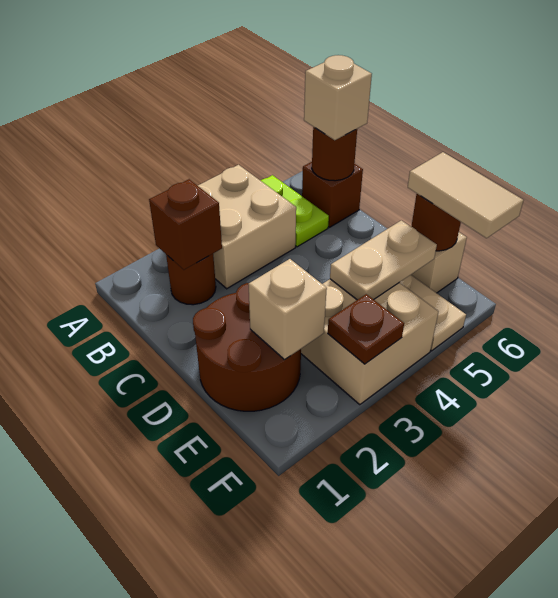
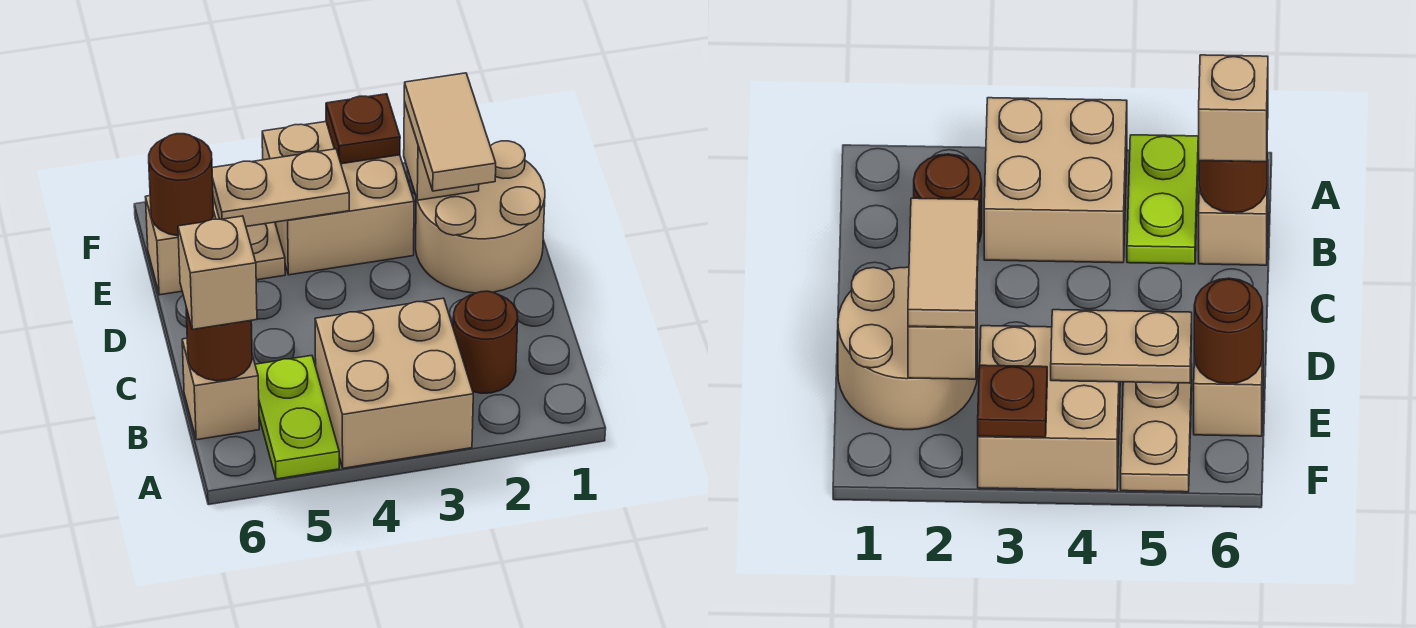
brown 1x1 brick [149,179,222,270] -> none
brown 1x1 brick [302,162,363,227] -> tan 1x1 brick [182,338,259,440]
brown 2x2 round brick [193,283,301,411] -> tan 2x2 round brick [416,141,545,293]
tan 1x2 tile [408,152,524,238] -> tan 1x2 tile moved to [404,73,496,191]

